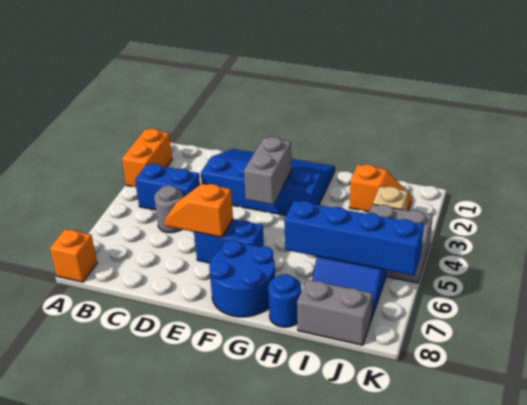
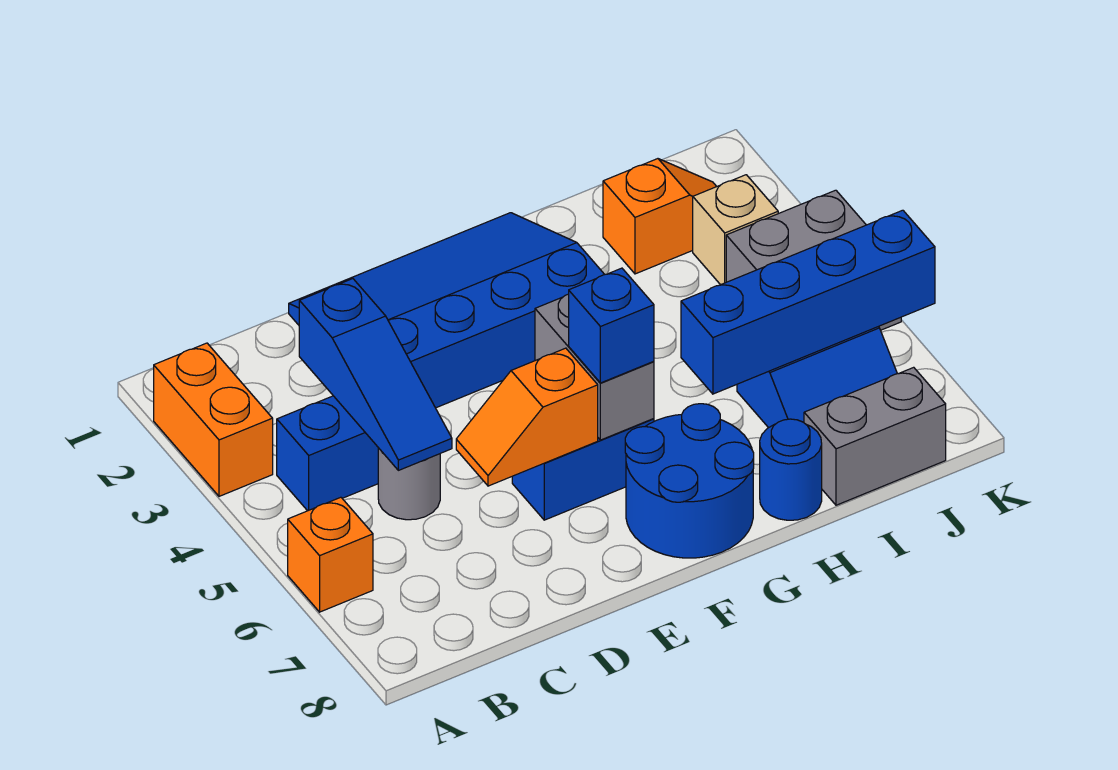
orange 1x1 brick [50,229,97,282] -> orange 1x1 brick moved to [288,497,373,612]
none -> blue 1x3 slope [299,279,452,470]
grey 1x2 brick [244,137,292,205] -> grey 1x2 brick moved to [535,294,654,440]
none -> blue 1x1 brick [569,268,654,383]

